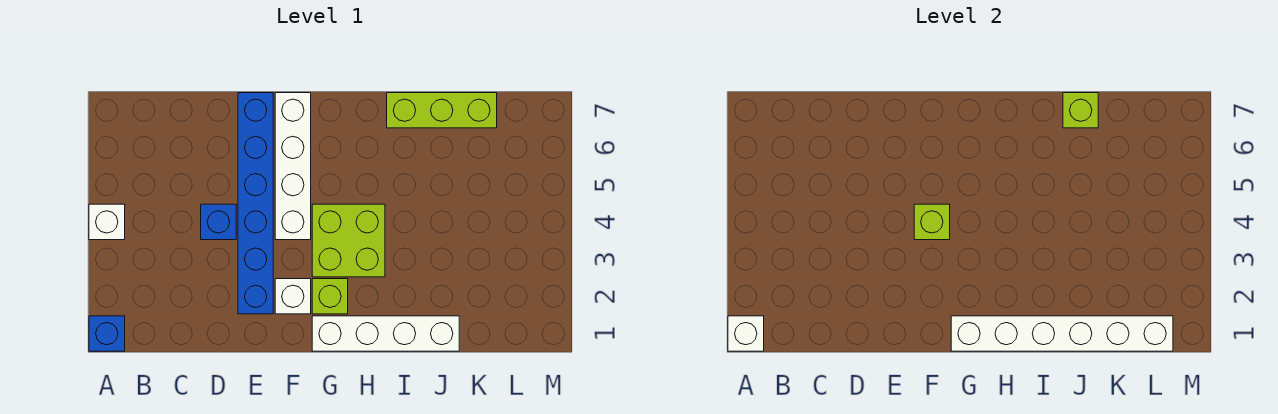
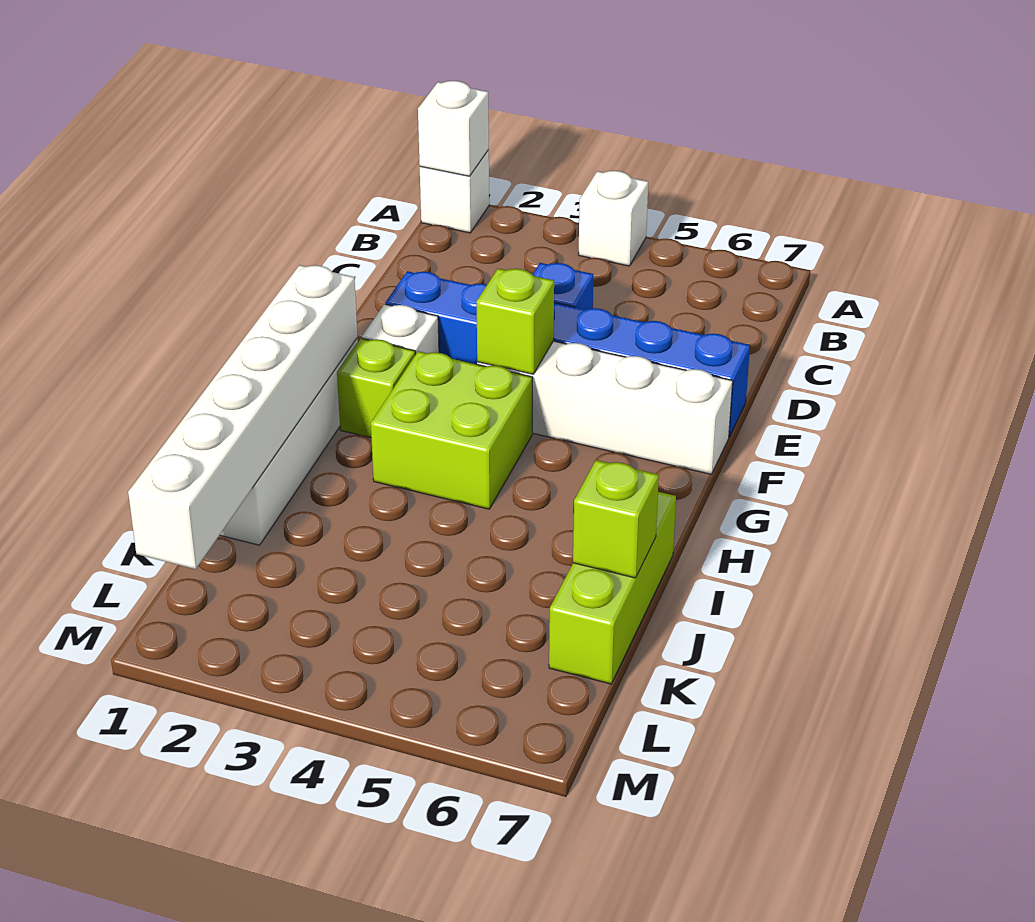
blue 1x1 brick [89,316,125,351] -> white 1x1 brick [420,150,489,233]

